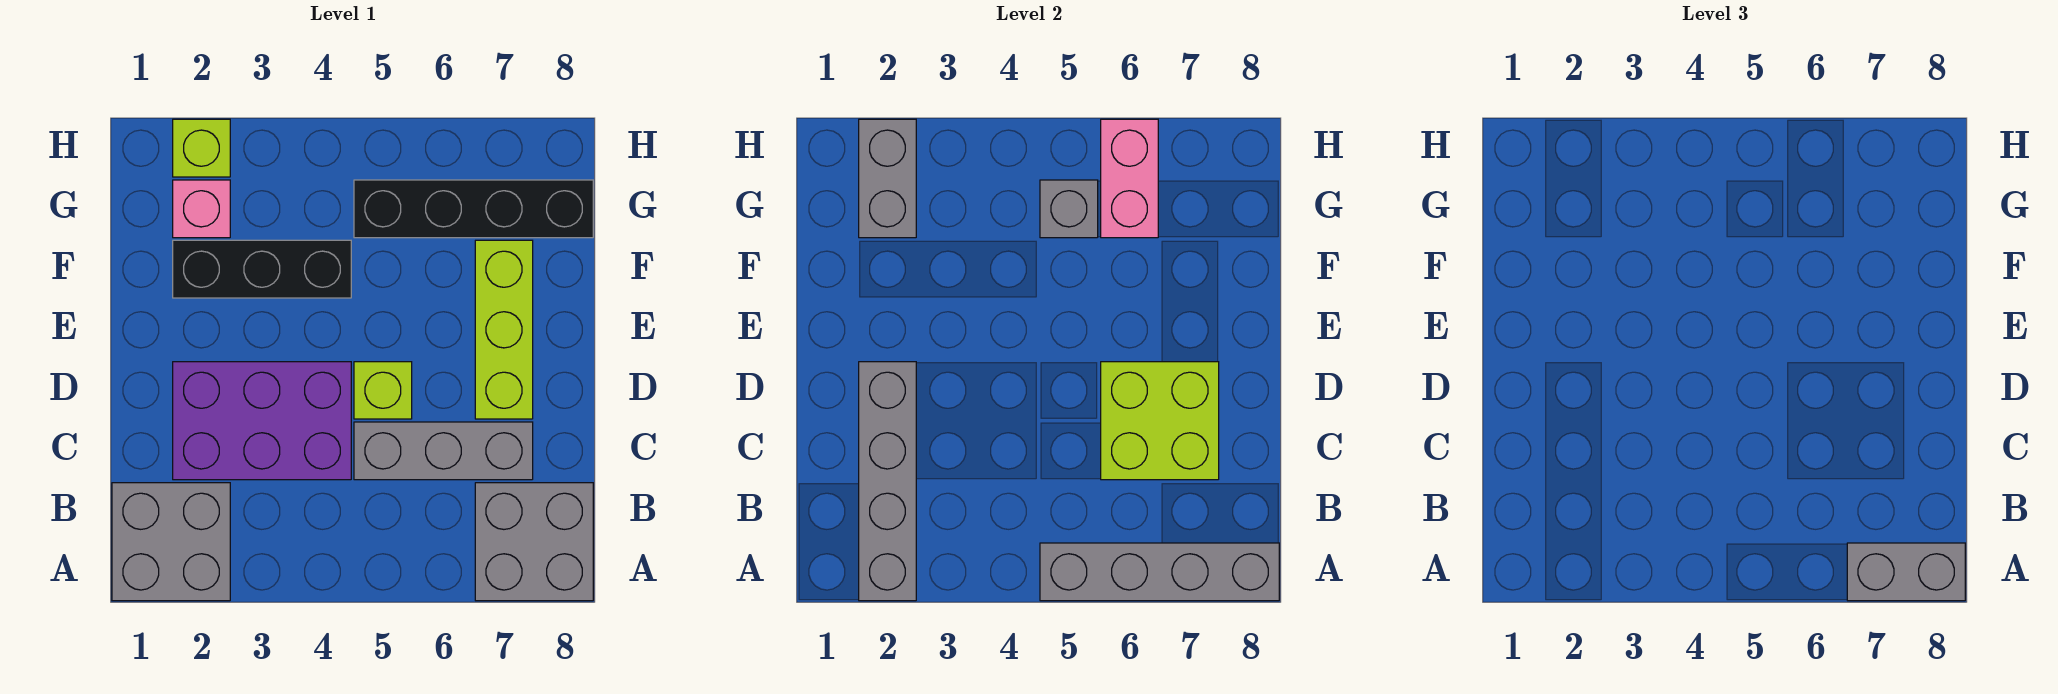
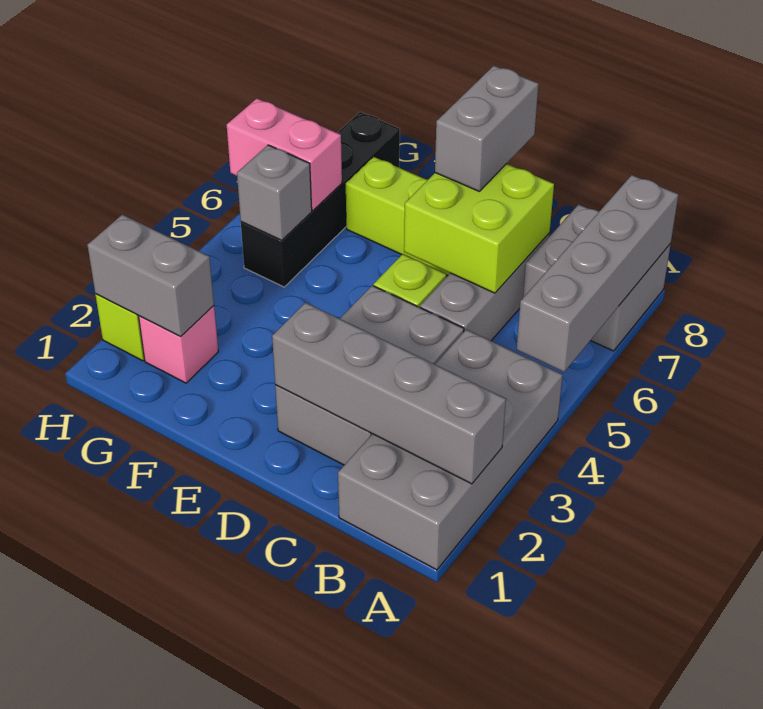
grey 2x2 brick [112,483,230,601] -> grey 2x4 brick [338,329,563,570]
grey 1x2 brick [1847,543,1965,601] -> grey 1x2 brick moved to [435,66,539,191]
purple 2x3 brick [173,362,351,480] -> grey 2x3 brick [275,286,464,465]
black 1x3 brick [173,240,351,298] -> none

